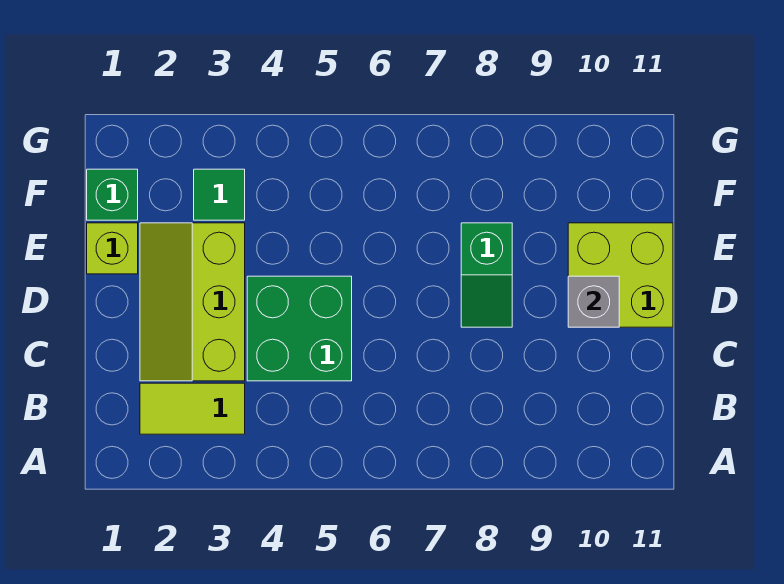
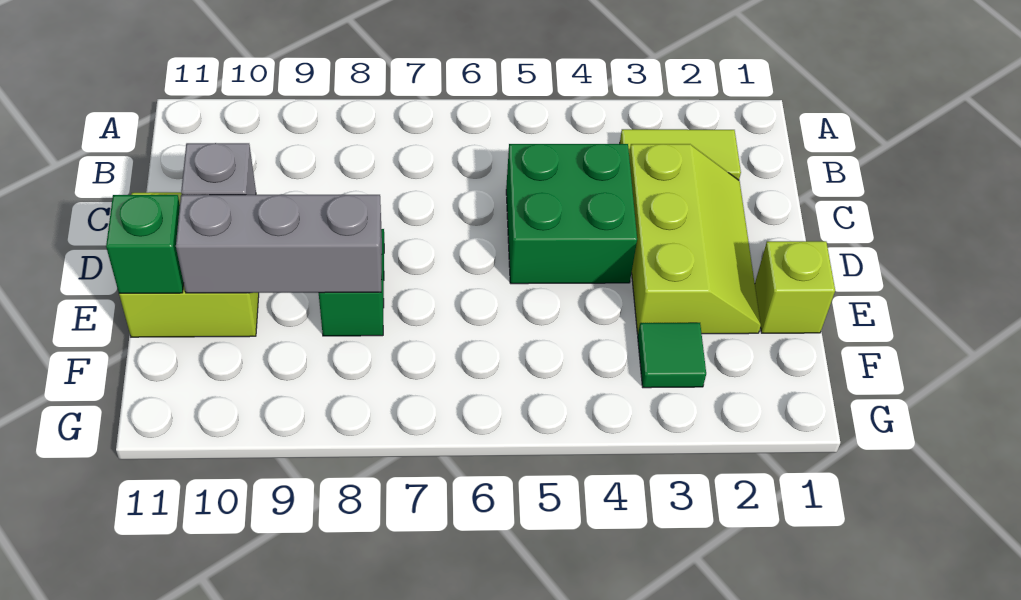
none -> grey 1x3 brick [176,195,382,293]
green 1x1 brick [87,169,138,220] -> green 1x1 brick moved to [106,195,183,293]

